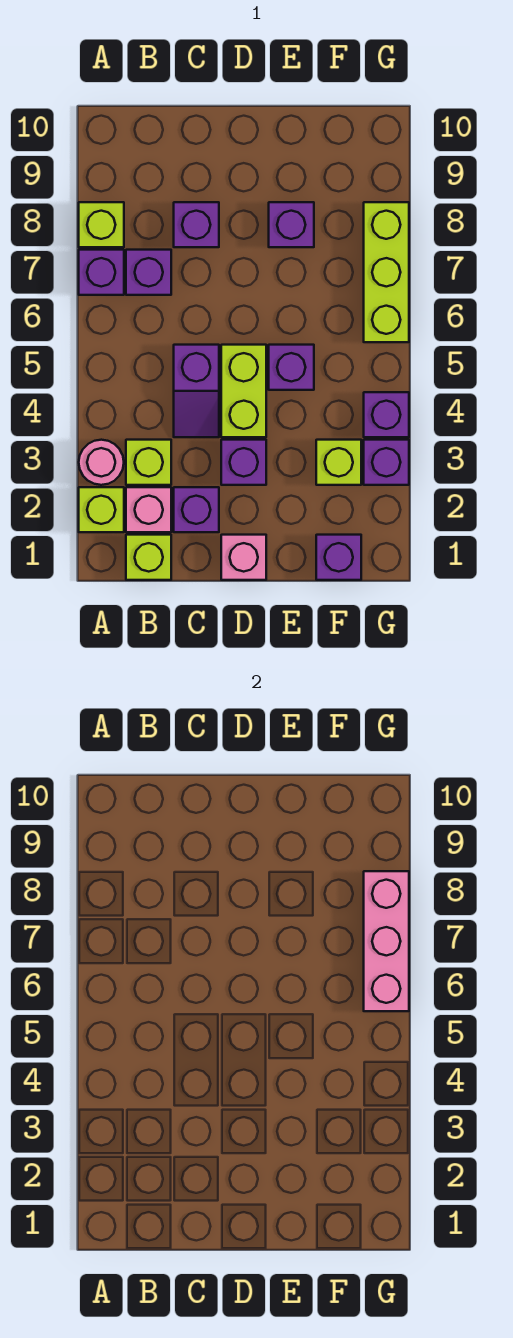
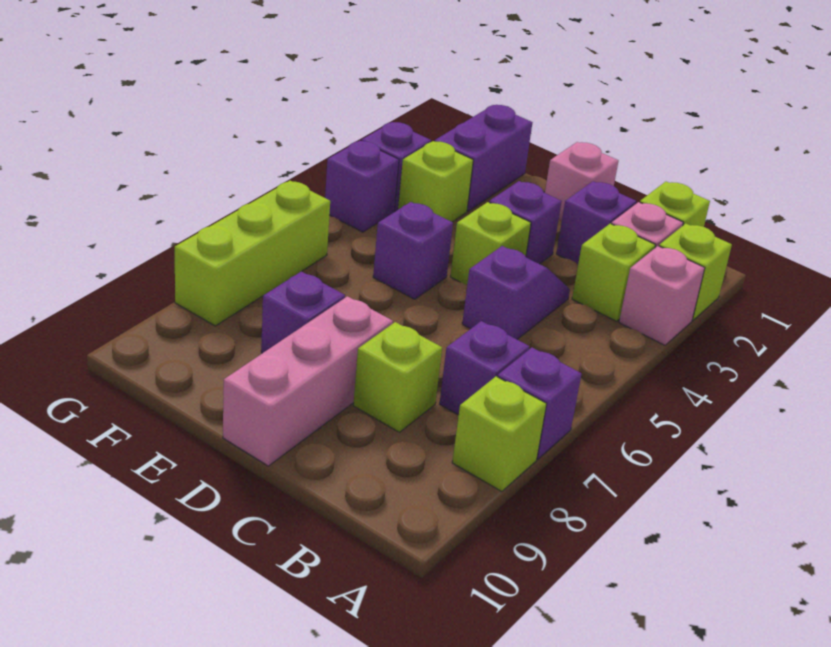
pink 1x1 round brick [79,440,124,485] -> pink 1x1 brick [619,246,705,345]
purple 1x1 brick [174,202,219,247] -> lime 1x1 brick [353,322,442,432]
lime 1x2 brick [221,345,266,437] -> lime 1x1 brick [450,202,531,285]
purple 1x1 brick [316,535,361,580] -> purple 1x2 brick [435,105,532,211]
pink 1x3 brick [364,871,409,1011] -> pink 1x3 brick moved to [223,296,393,466]

